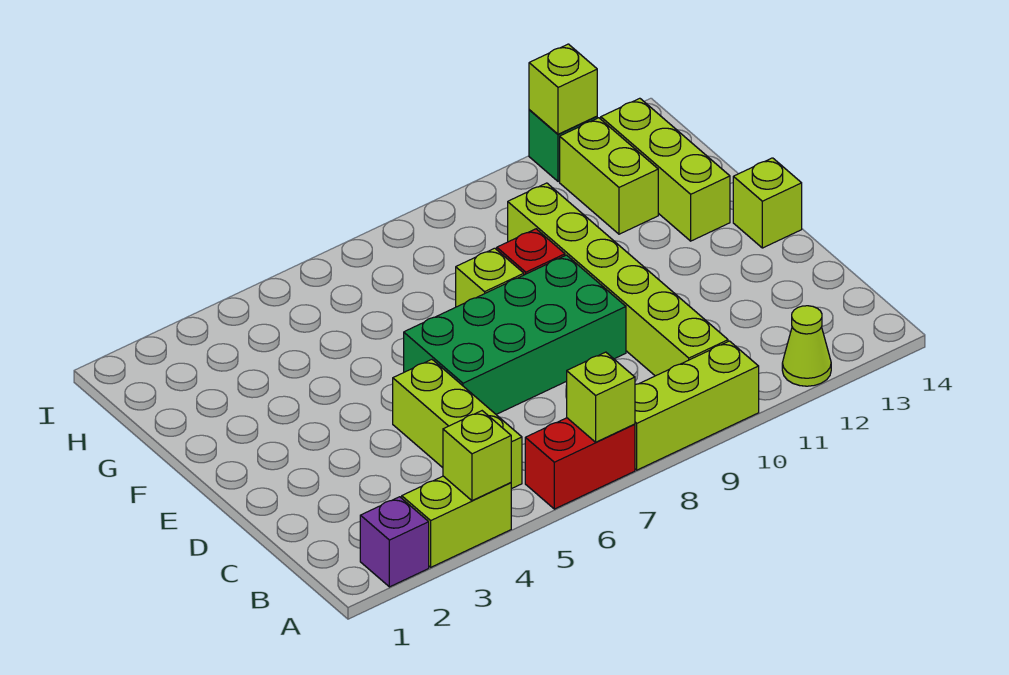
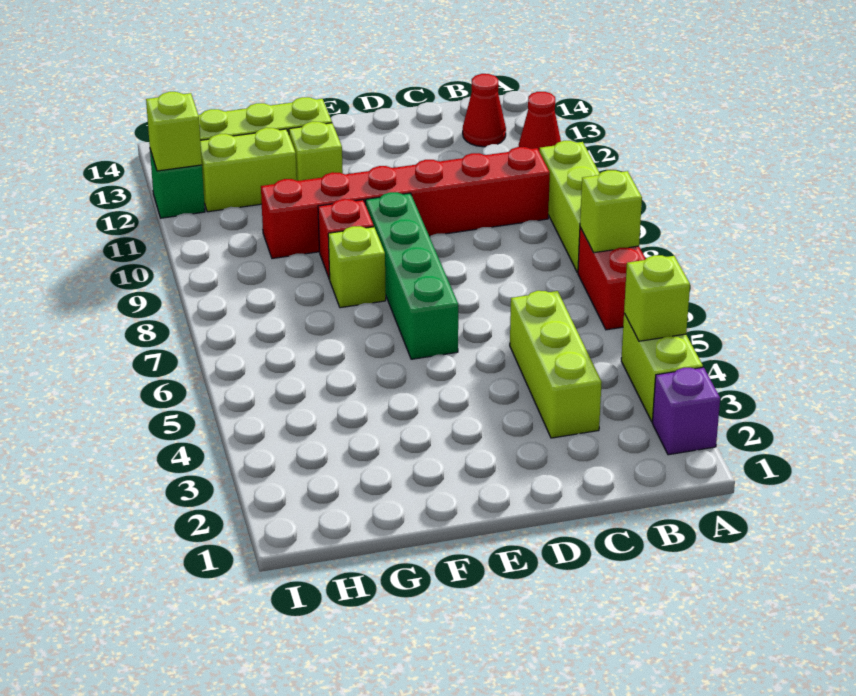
lime 1x1 cone [782,306,831,386] -> red 1x1 cone [519,92,561,150]
lime 1x3 brick [393,360,522,489] -> lime 1x3 brick turned to [510,291,602,438]
lime 1x6 brick [508,183,728,376] -> red 1x6 brick [261,147,550,259]
none -> red 1x1 cone [463,74,506,147]
green 2x4 brick [404,255,626,414] -> green 1x4 brick [366,192,458,359]
lime 1x1 brick [733,158,802,248] -> lime 1x1 brick moved to [289,122,343,181]

